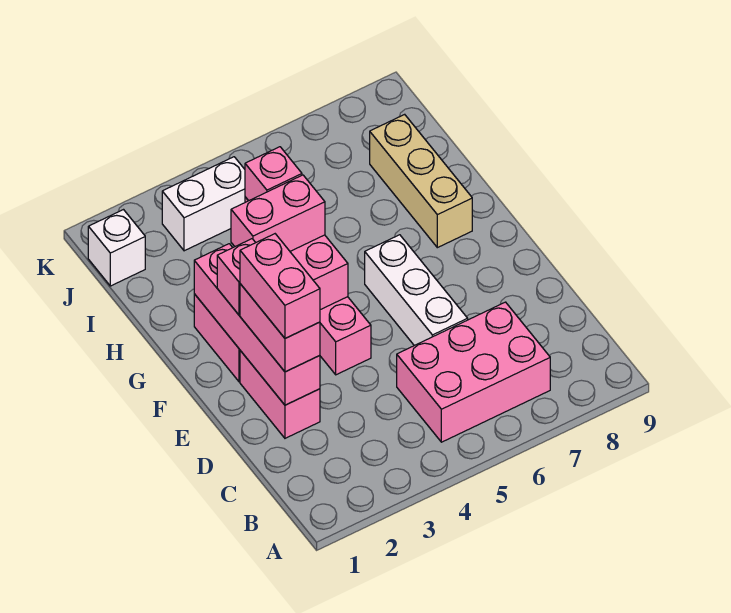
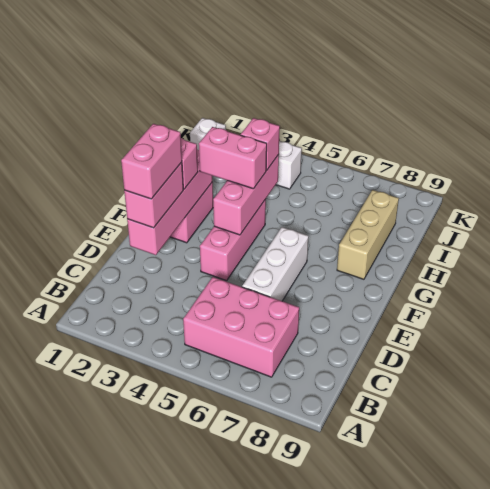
pink 1x2 brick [240,351,320,438] -> none

